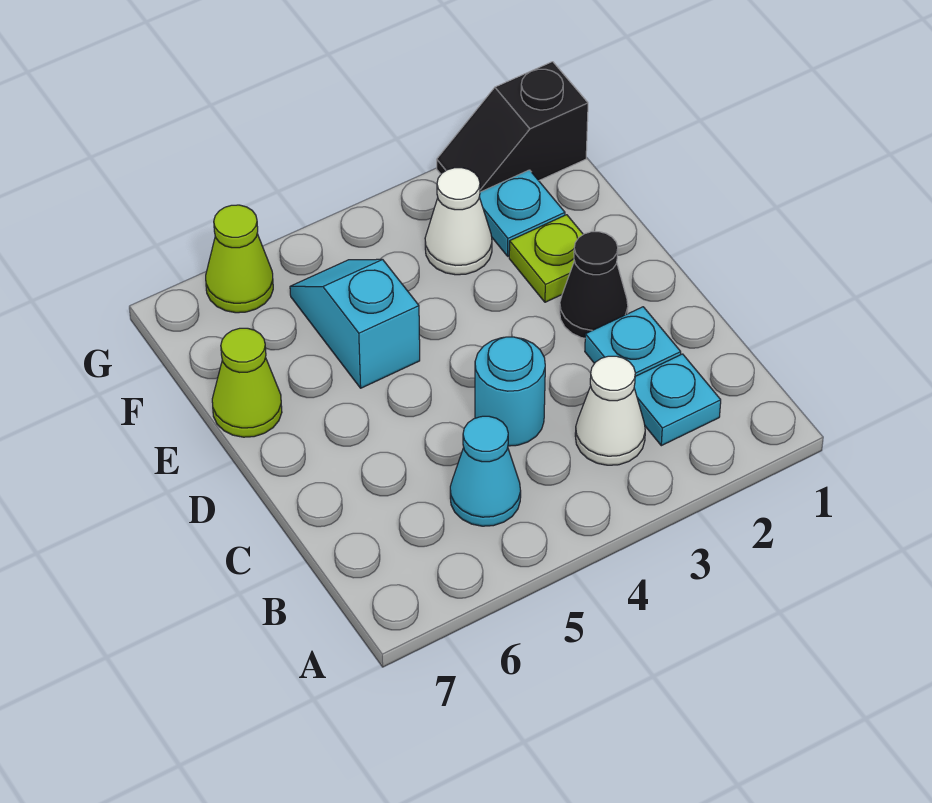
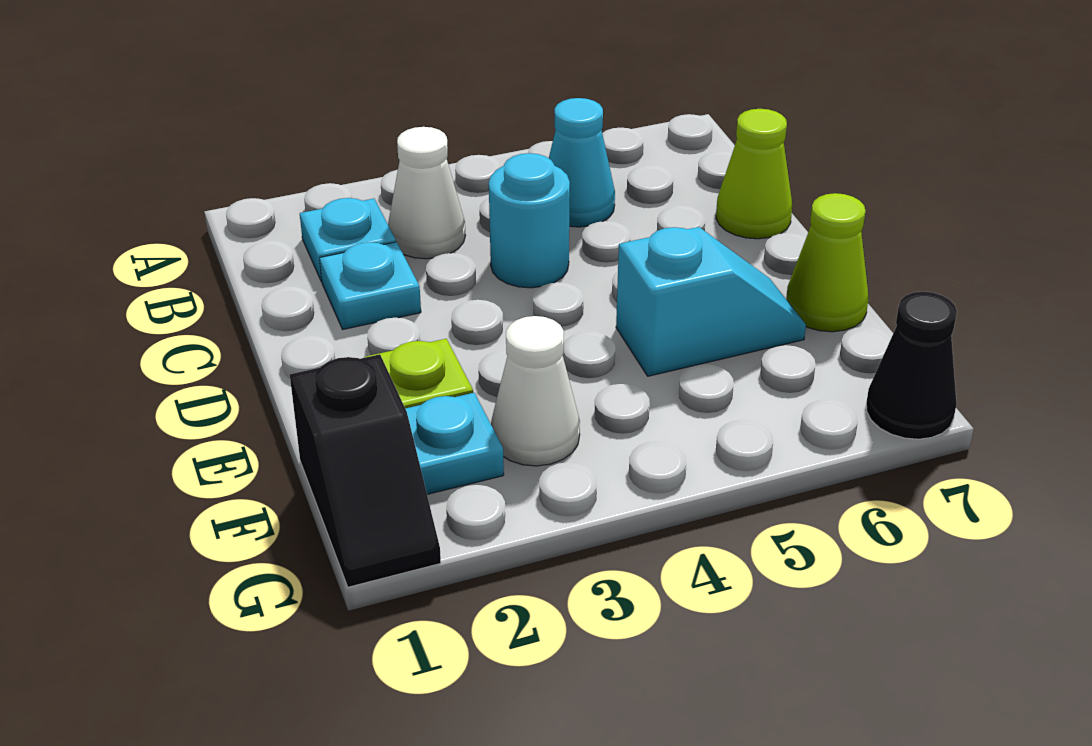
black 1x1 cone [560,231,628,338] -> black 1x1 cone moved to [866,292,957,439]
cyan 1x2 slope [290,259,420,388] -> cyan 1x2 slope turned to [616,227,806,376]
black 1x2 slope [437,62,588,192] -> black 1x2 slope turned to [290,354,441,587]
lime 1x1 cone [206,205,273,313] -> lime 1x1 cone moved to [716,109,792,239]

